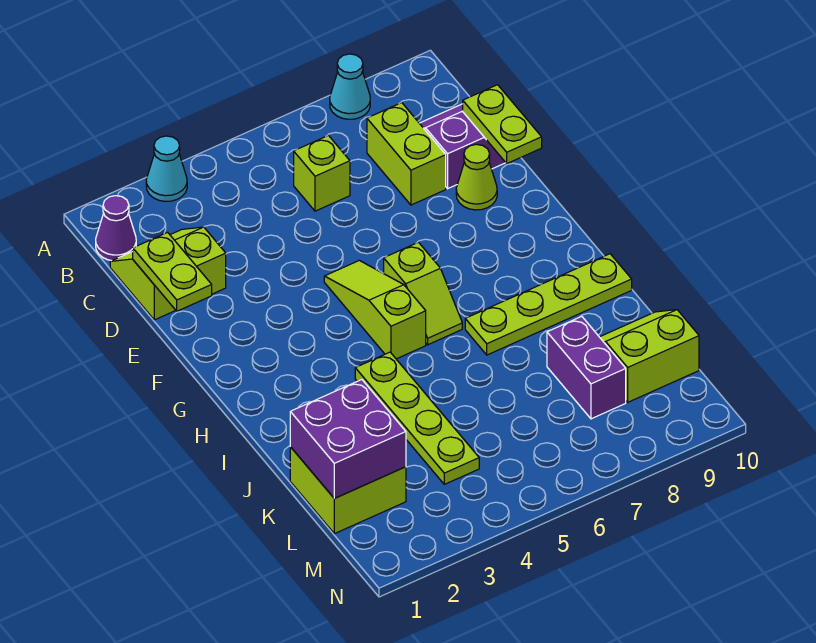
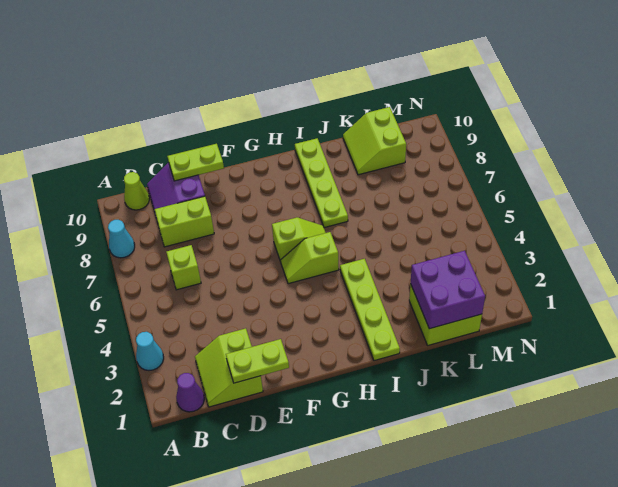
lime 1x1 cone [456,144,497,210] -> lime 1x1 cone moved to [124,172,149,210]
lime 1x3 slope [324,260,426,359] -> lime 1x2 slope [280,232,339,284]
lime 1x4 plate [355,352,479,484] -> lime 1x4 plate turned to [340,259,400,361]
purple 1x2 brick [547,316,626,419] -> none

